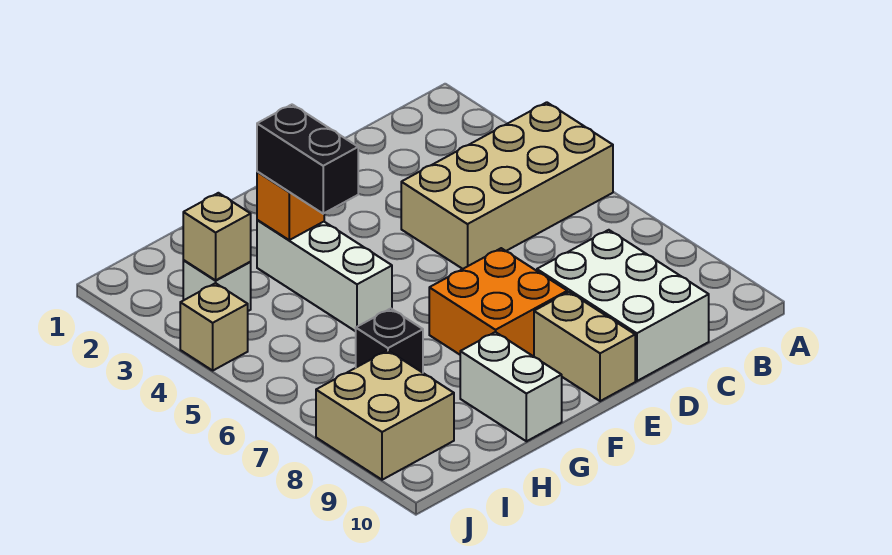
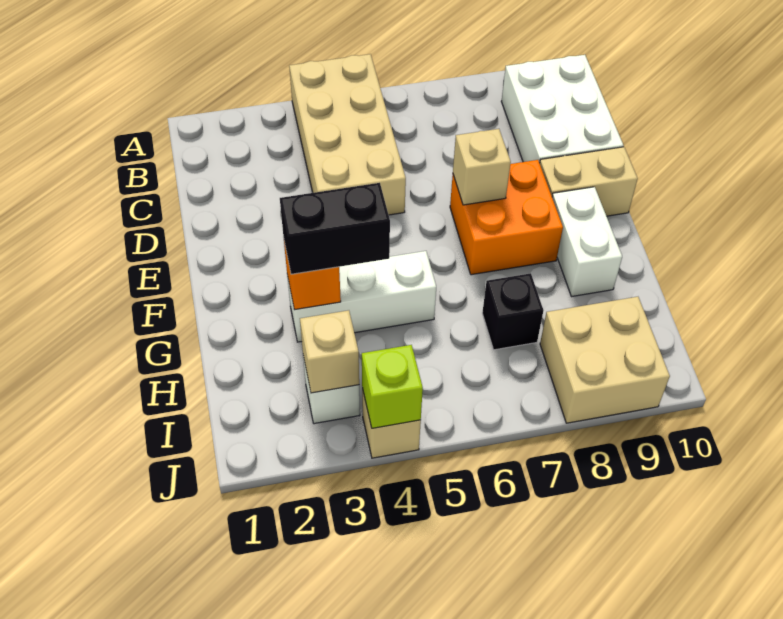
white 2x3 brick [537,230,709,381] -> white 2x3 brick turned to [501,55,623,163]
none -> tan 1x1 brick [453,129,511,205]
white 1x2 brick [460,332,562,441] -> white 1x2 brick turned to [552,187,622,297]
none -> lime 1x1 brick [362,345,423,428]

